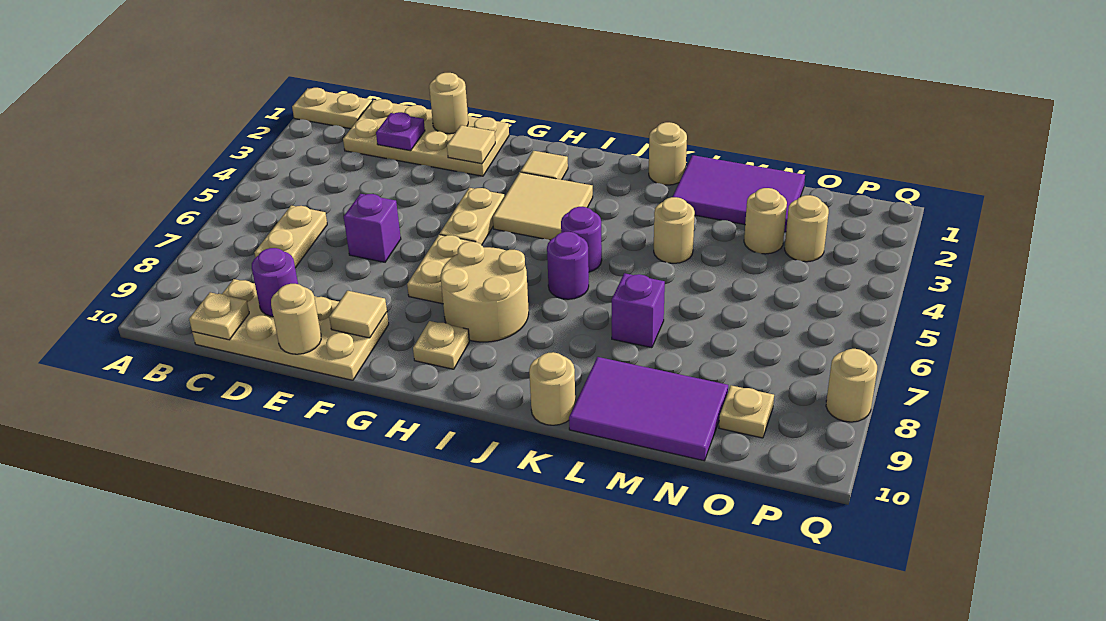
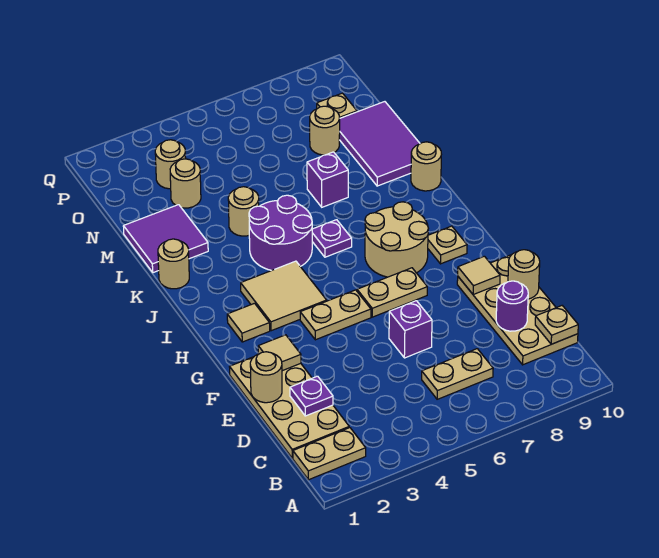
tan 1x2 plate [292,88,372,129] -> tan 1x2 plate turned to [293,428,366,480]
purple 1x1 round brick [561,207,602,272] -> purple 2x2 round brick [249,195,312,270]
purple 1x1 round brick [547,232,589,299] -> purple 1x1 plate [312,220,352,257]
purple 2x3 tile [673,155,805,232] -> purple 2x2 tile [123,205,208,273]
tan 1x1 round brick [826,349,877,422] -> tan 1x1 round brick moved to [310,106,340,155]

